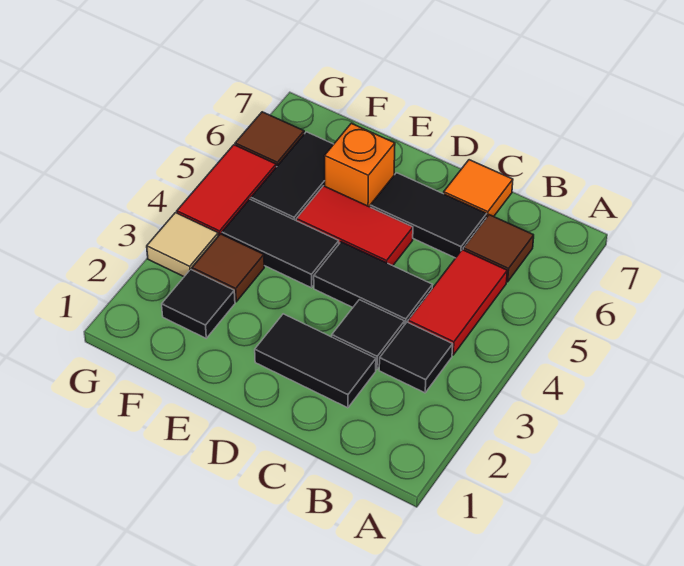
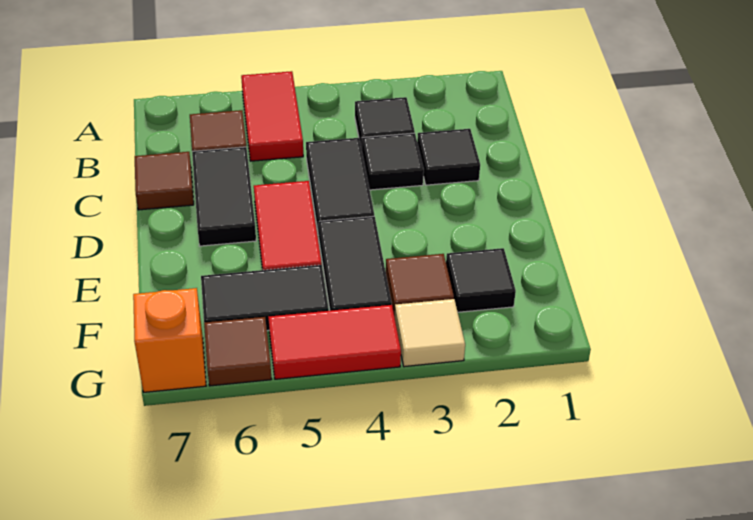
red 1x2 tile [408,250,507,355] -> red 1x2 tile turned to [241,71,303,161]
black 1x2 tile [255,314,376,408] -> black 1x1 tile [417,129,480,185]
orange 1x1 tile [444,160,513,218] -> brown 1x1 tile [135,152,194,210]
orange 1x1 brick [325,123,395,207] -> orange 1x1 brick moved to [133,288,206,392]

